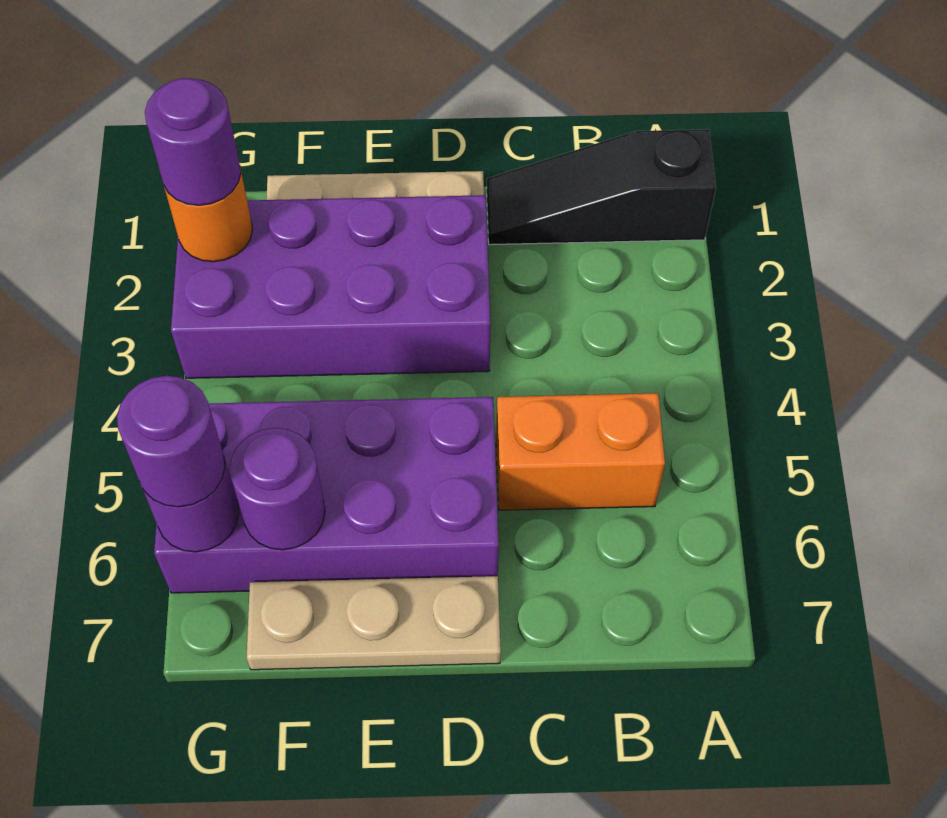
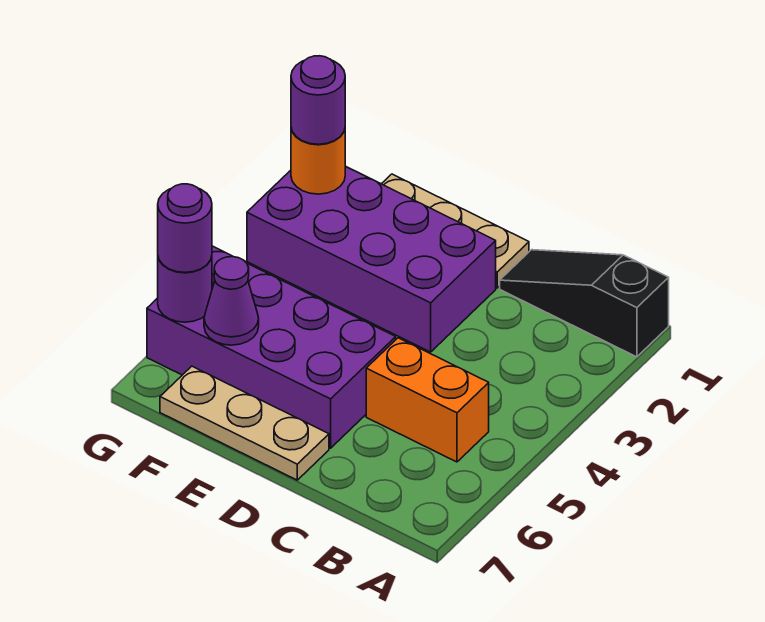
purple 1x1 round brick [230,428,325,550] -> purple 1x1 cone [204,257,259,345]

